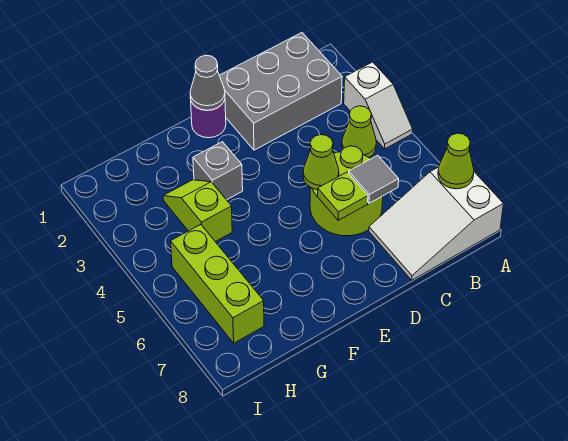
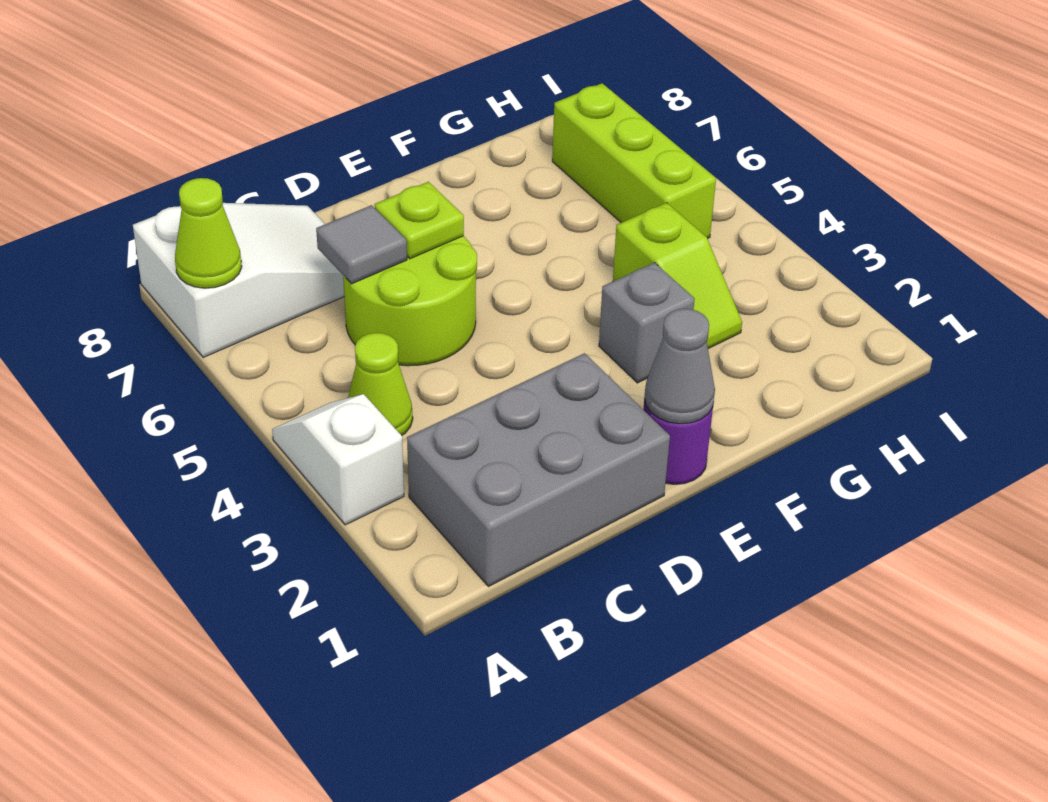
lime 1x1 cone [303,135,339,190] -> none

